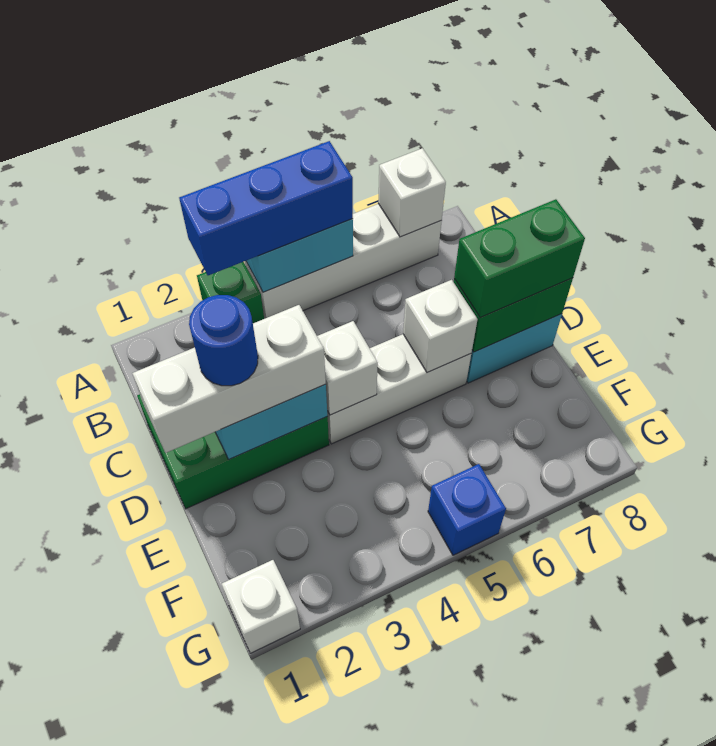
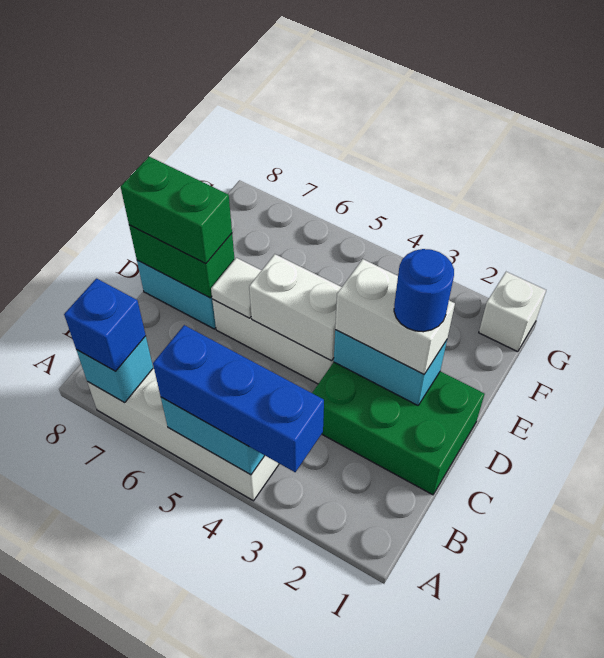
green 1x1 brick [197,262,264,323] -> none
white 1x1 brick [378,148,446,237] -> cyan 1x1 brick [77,336,153,403]
white 1x3 brick [132,305,326,453] -> white 1x2 brick [335,259,455,374]
white 1x1 brick [317,321,378,415] -> white 1x2 brick [249,254,342,361]
white 1x1 brick [403,280,478,373] -> white 1x1 tile [211,258,262,318]
blue 1x1 brick [428,464,506,555] -> blue 1x1 brick moved to [64,279,146,371]

